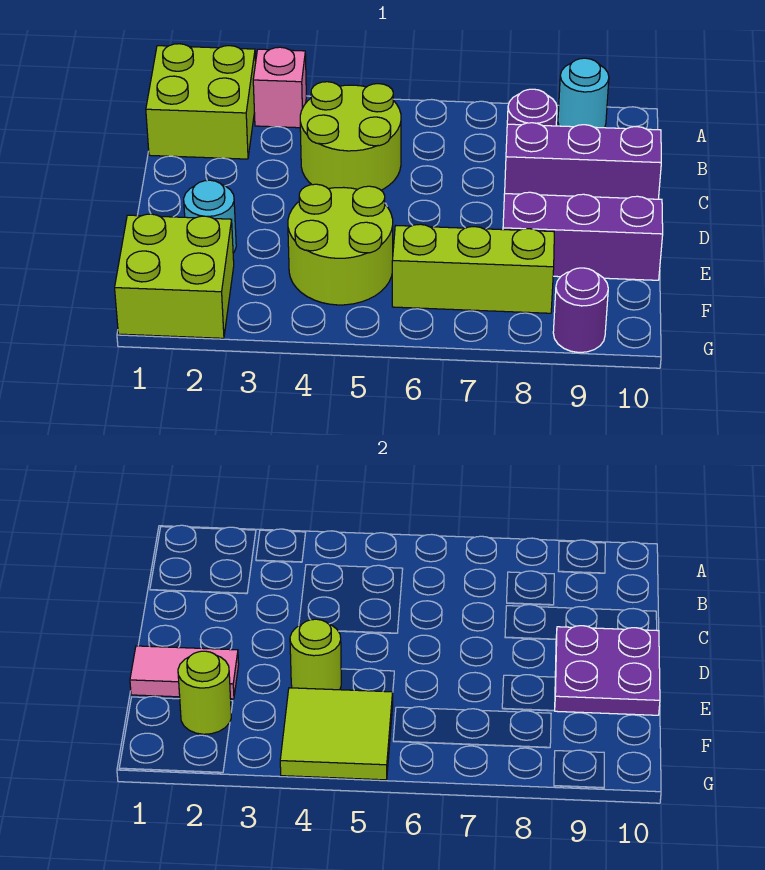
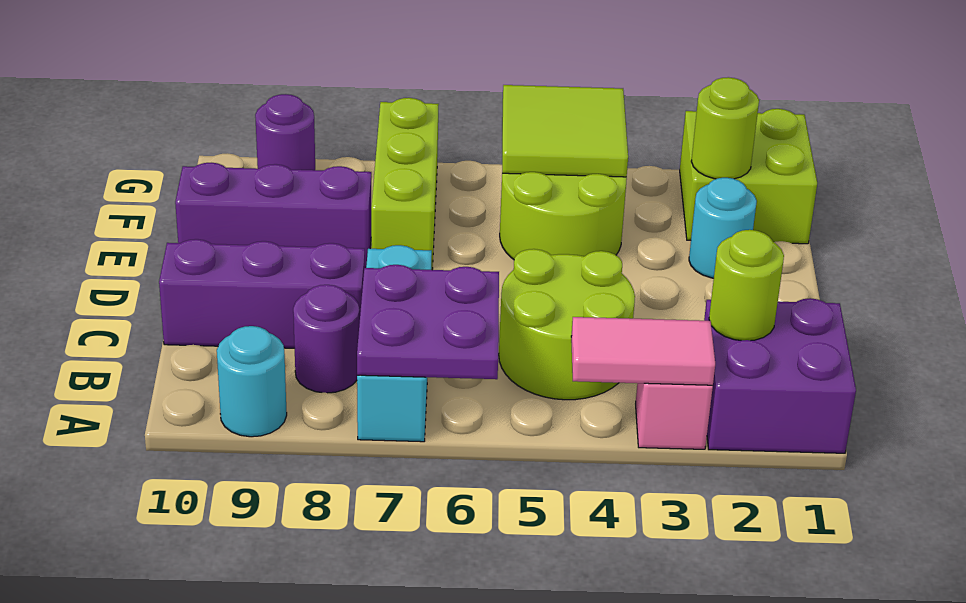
lime 2x2 brick [146,44,256,159] -> purple 2x2 brick [704,298,856,453]
none -> cyan 1x3 brick [357,245,432,442]
purple 2x2 plate [554,626,660,715] -> purple 2x2 plate moved to [357,265,499,379]
pink 1x2 tile [130,646,239,699] -> pink 1x2 tile moved to [571,317,715,385]
lime 1x1 round brick [290,619,341,690] -> lime 1x1 round brick moved to [709,230,784,341]
lime 1x3 brick [392,224,554,313] -> lime 1x3 brick turned to [371,98,439,270]

